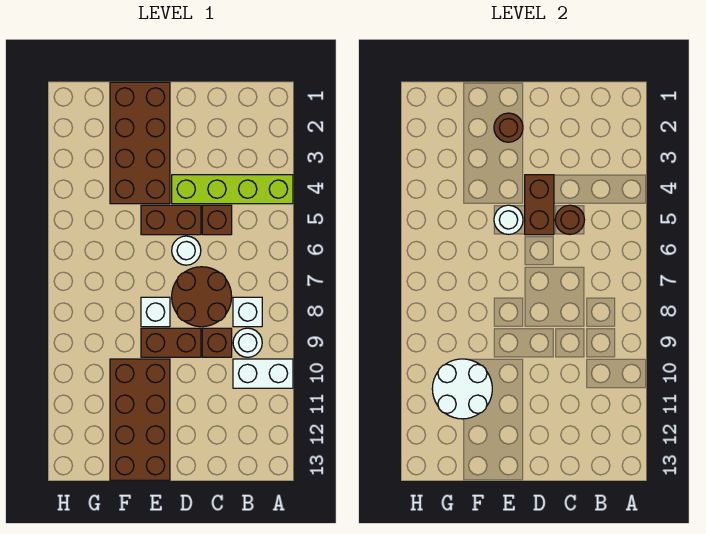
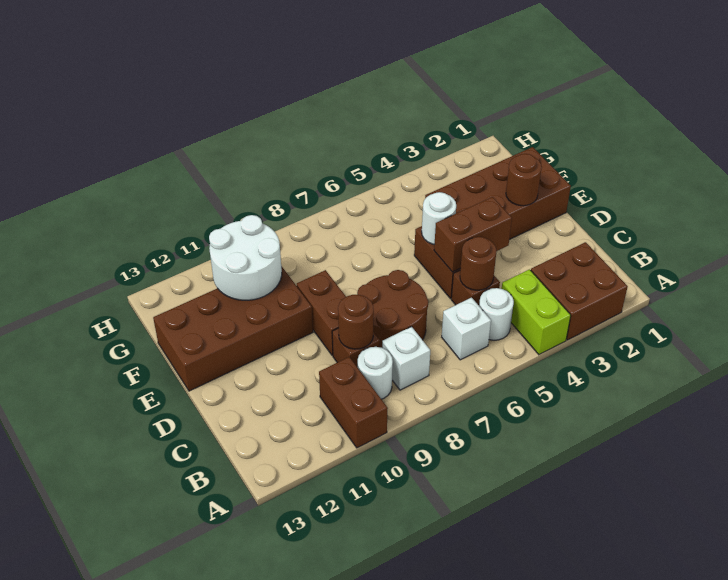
none -> brown 2x2 brick [531,242,628,340]
lime 1x4 brick [172,175,293,204] -> lime 1x2 brick [502,269,571,355]
white 1x2 brick [233,359,293,388] -> brown 1x2 brick [319,357,388,448]
none -> brown 1x1 round brick [338,295,374,349]
white 1x1 round brick [172,236,201,265] -> white 1x1 round brick moved to [479,288,514,340]
white 1x1 brick [141,297,170,327] -> white 1x1 brick moved to [442,298,491,360]

